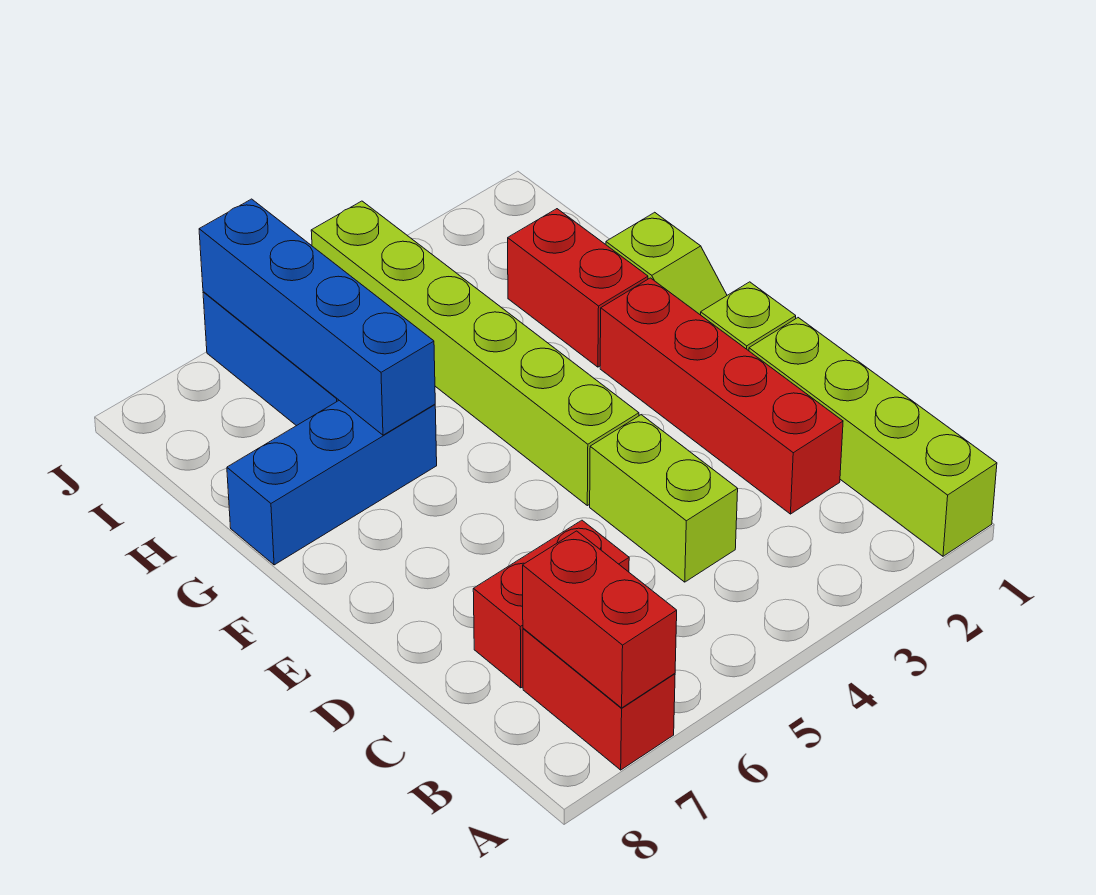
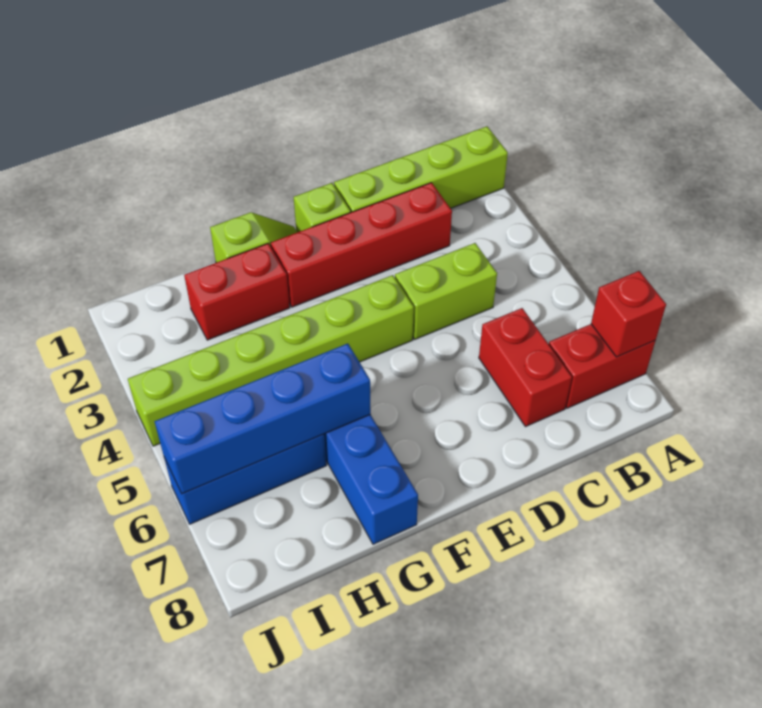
red 1x2 brick [523,531,677,708] -> red 1x1 brick [591,271,666,357]

